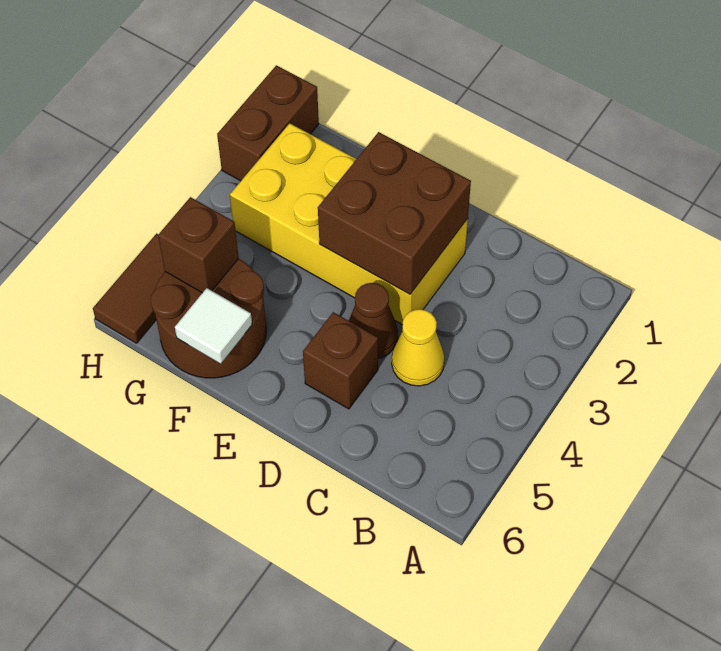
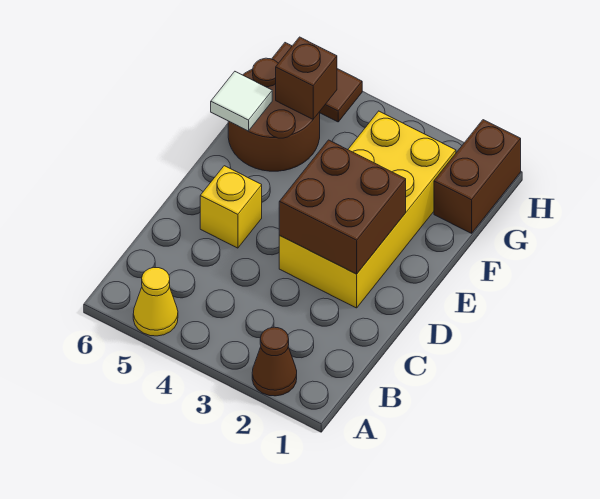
yellow 1x1 cone [392,309,444,386] -> yellow 1x1 cone moved to [133,268,178,336]
brown 1x1 cone [349,283,398,359] -> brown 1x1 cone moved to [252,327,297,396]
brown 1x1 brick [303,312,378,409] -> yellow 1x1 brick [200,166,262,248]
brown 1x2 brick [217,65,319,181] -> brown 1x2 brick turned to [434,120,521,233]

